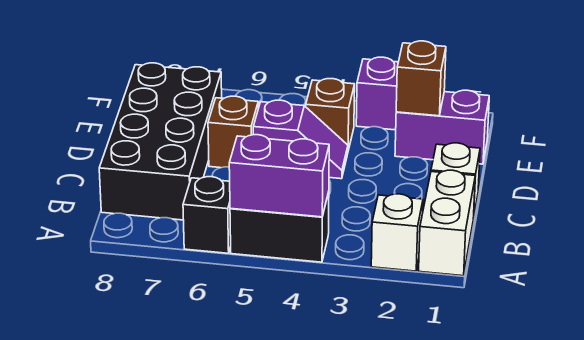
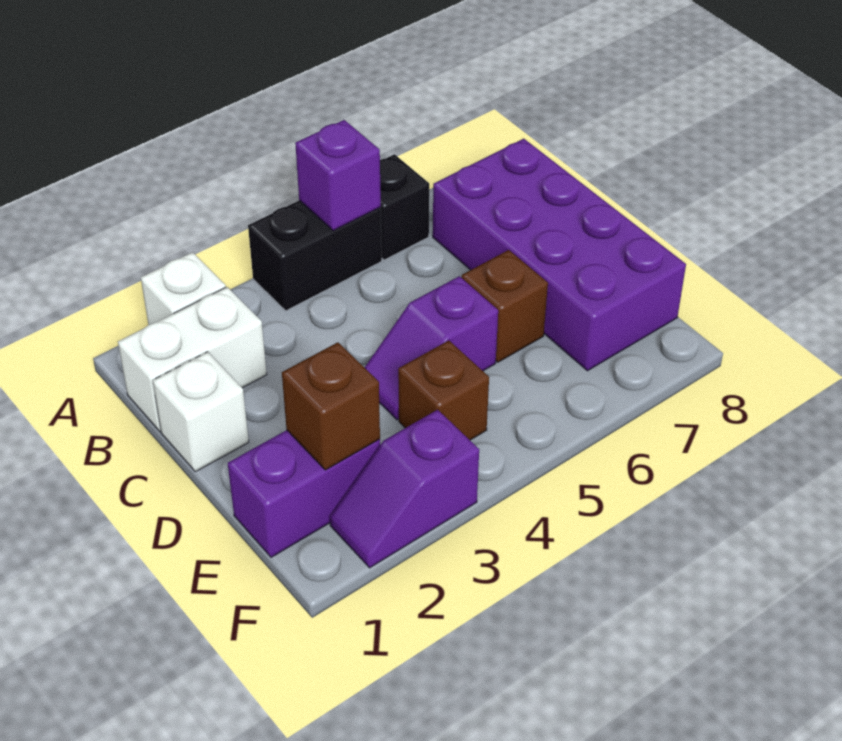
white 1x2 brick [419,170,475,276] -> white 1x2 brick turned to [118,287,267,432]
purple 1x2 brick [229,135,329,217] -> purple 1x1 brick [295,120,381,231]
black 2x4 brick [99,63,222,220] -> purple 2x4 brick [433,139,686,371]

